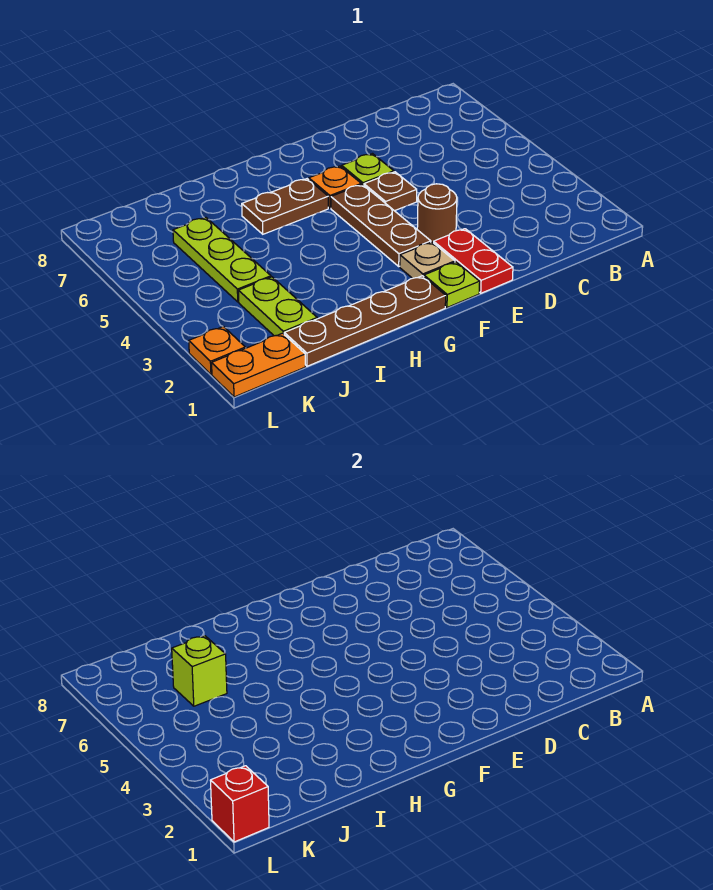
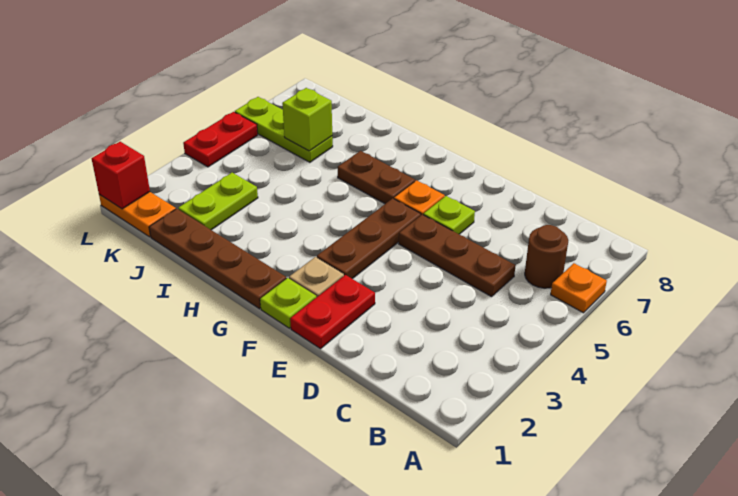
brown 1x1 round brick [417,184,457,243] -> brown 1x1 round brick moved to [525,225,568,288]
brown 1x1 plate [364,172,417,211] -> brown 1x3 plate [399,214,516,297]
lime 1x3 plate [173,217,271,302] -> lime 1x3 plate turned to [235,97,333,162]
orange 1x1 plate [189,327,245,374] -> orange 1x1 plate moved to [551,263,607,313]
none -> red 1x2 plate [183,112,258,167]

